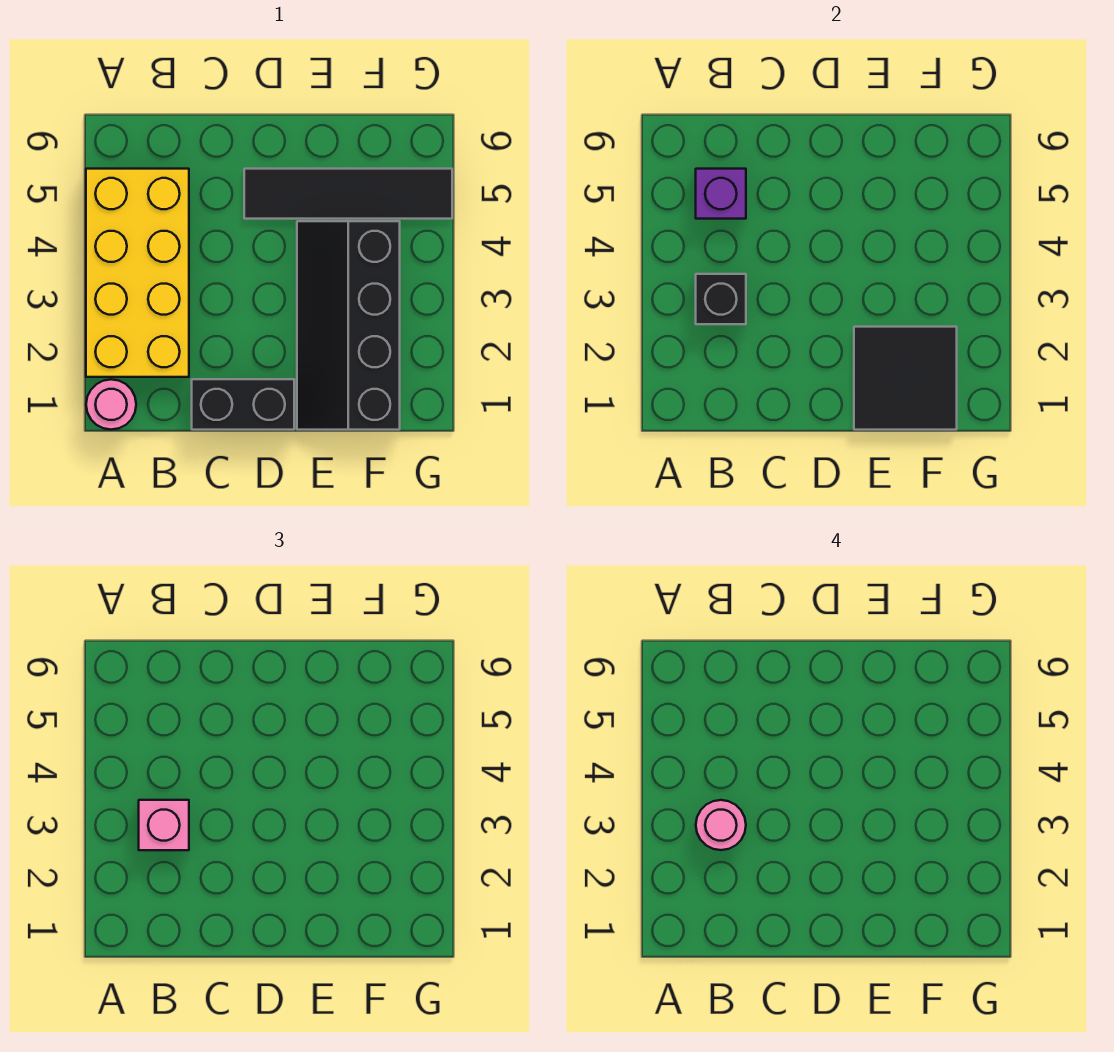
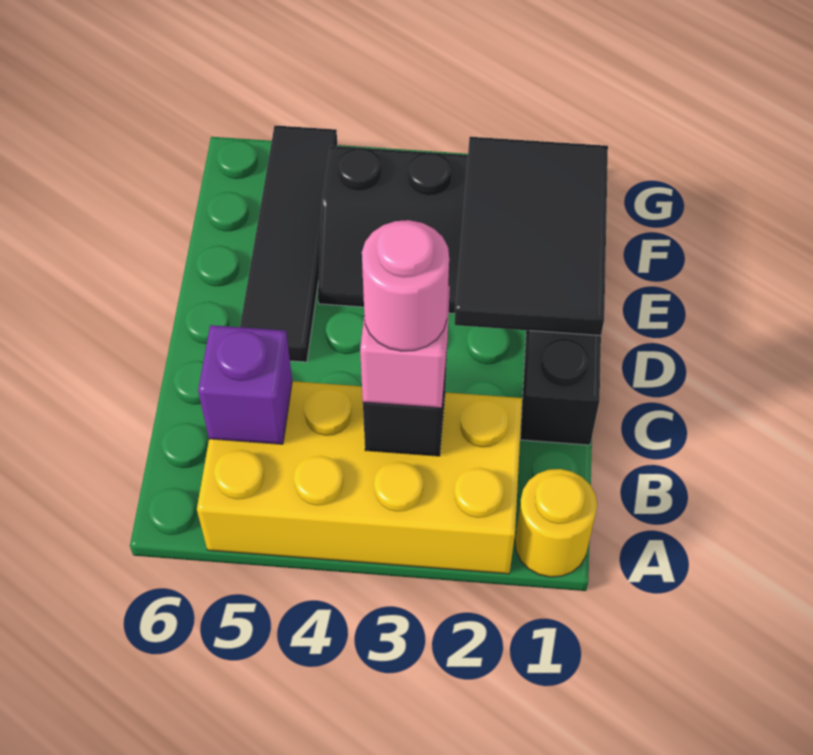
pink 1x1 round brick [86,379,136,430] -> yellow 1x1 round brick [515,469,597,577]
black 2x2 tile [854,327,957,430] -> black 2x3 tile [455,137,608,336]

